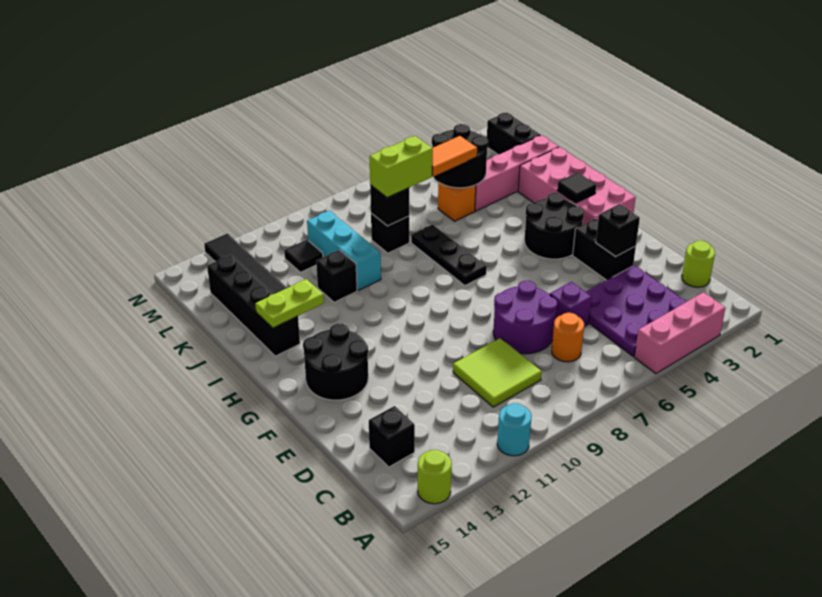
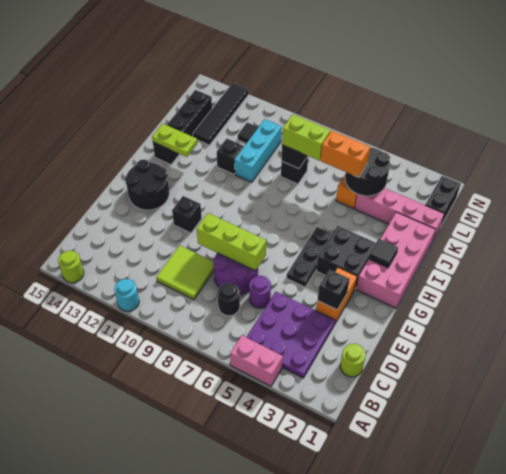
pink 1x3 brick [634,292,725,374] -> pink 1x2 brick [230,335,283,386]
orange 1x1 round brick [552,313,584,362] -> black 1x1 round brick [218,283,240,316]
black 1x1 brick [369,406,415,467] -> black 1x1 brick moved to [172,196,202,233]
purple 1x1 brick [550,282,592,326] -> purple 1x1 round brick [249,276,271,308]
black 1x2 brick [573,218,636,280] -> orange 1x2 brick [316,268,357,323]
none -> lime 1x3 brick [197,213,266,271]
black 2x2 round brick [525,193,584,259] -> black 2x2 brick [316,226,376,289]
black 1x3 plate [411,225,487,285] -> black 1x3 plate moved to [287,227,332,287]
orange 1x2 tile [432,136,477,177] -> orange 1x2 brick [320,131,370,177]

